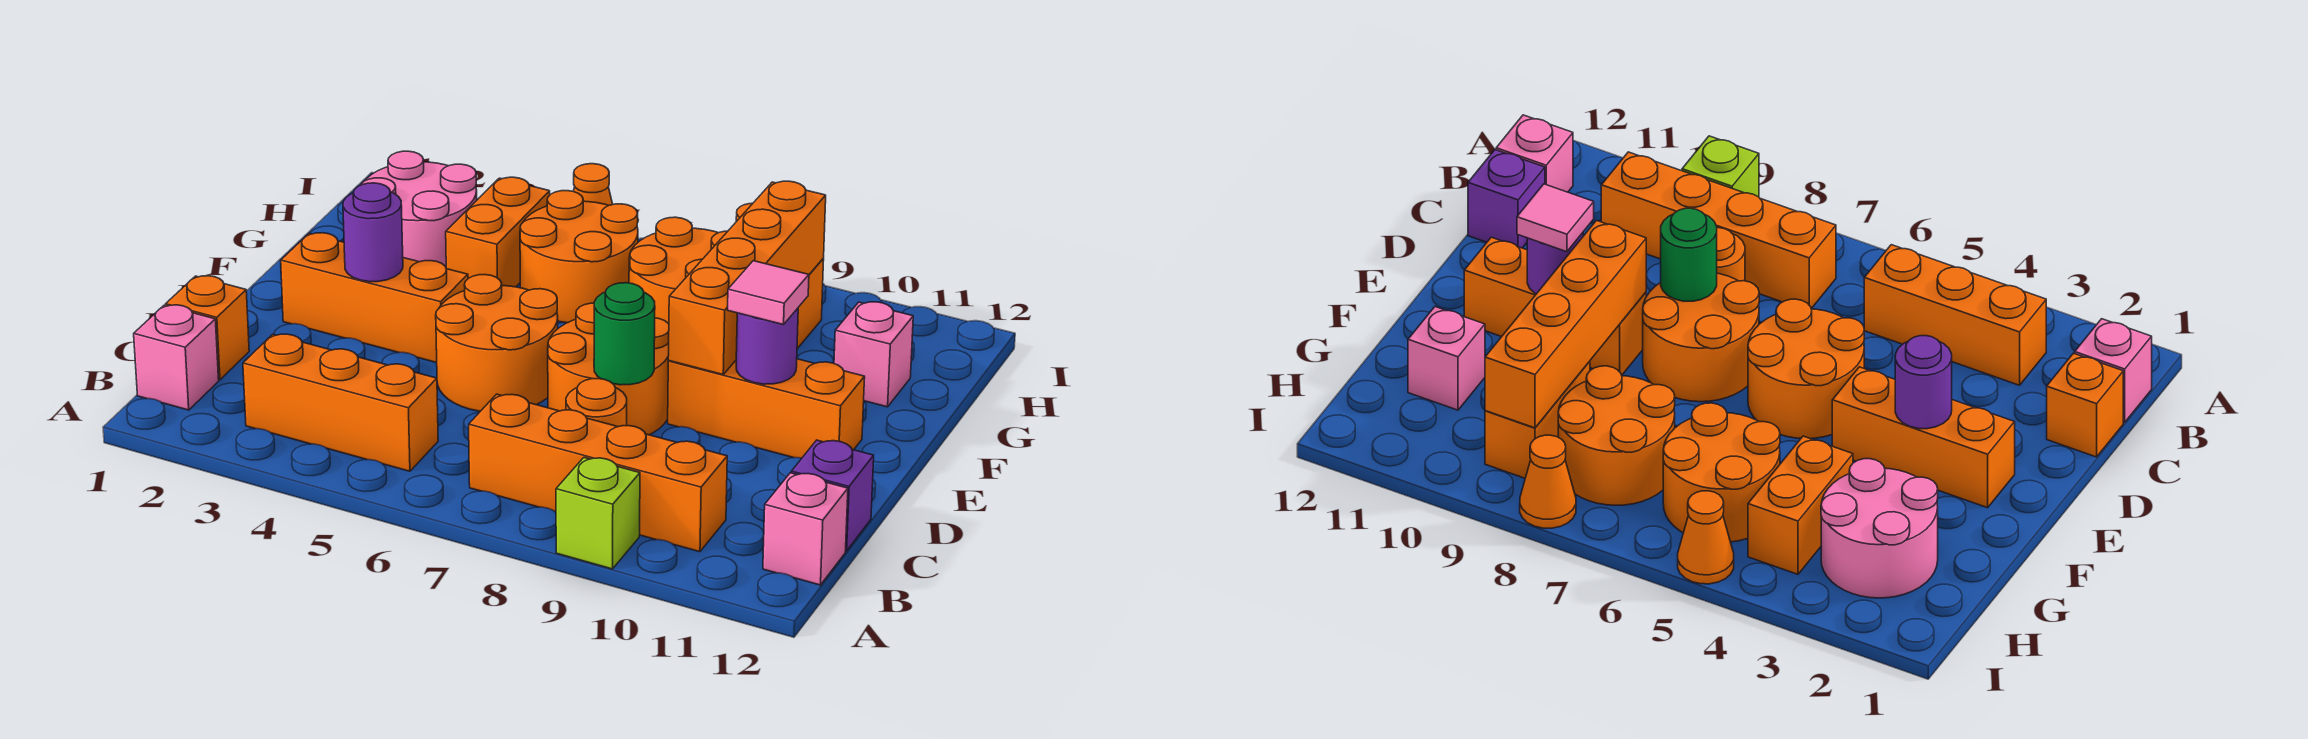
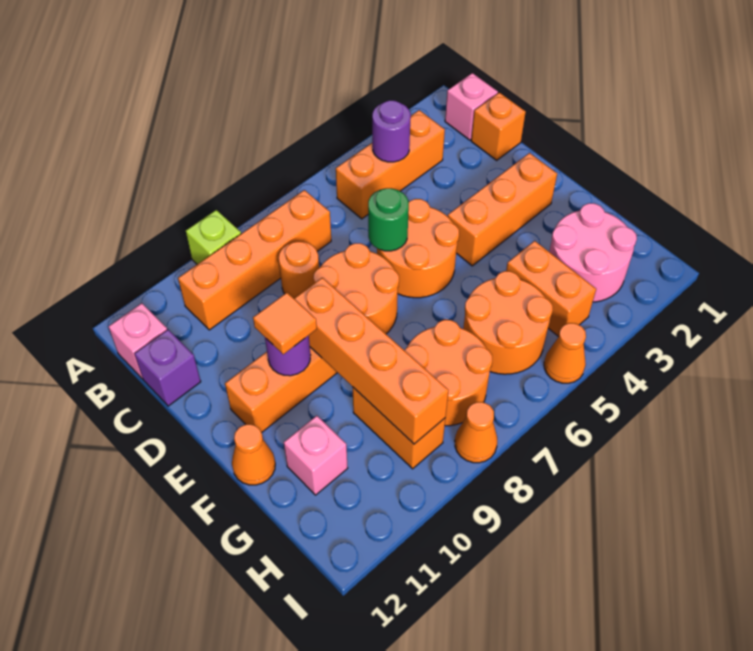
green 1x1 round brick [594,283,655,385] -> green 1x1 round brick moved to [368,188,409,251]
purple 1x1 round brick [343,183,403,282] -> purple 1x1 round brick moved to [372,100,411,162]
pink 1x1 tile [728,261,809,325] -> orange 1x1 tile [253,293,317,354]
none -> orange 1x1 cone [232,424,275,485]

